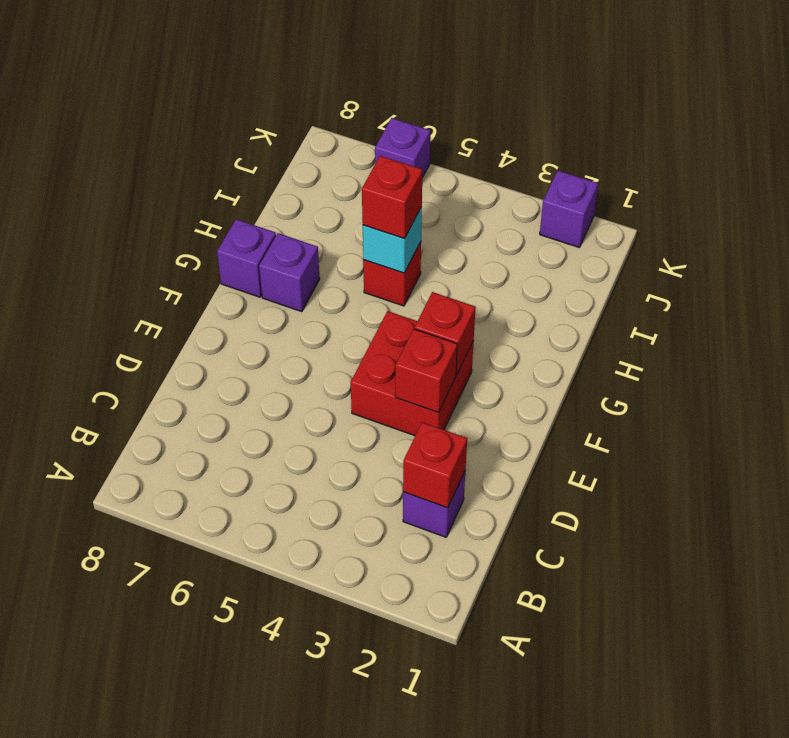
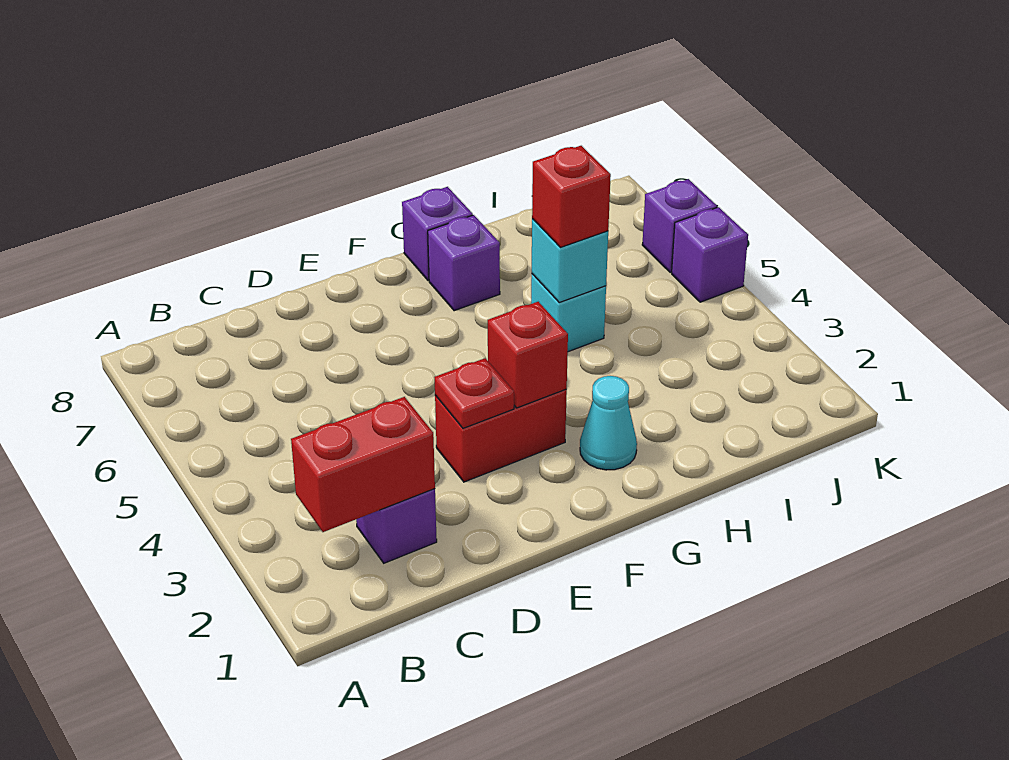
red 1x1 brick [403,422,467,508] -> red 1x2 brick [291,397,435,532]
red 2x2 brick [351,311,474,436] -> red 1x2 brick [435,390,567,482]
red 1x1 brick [395,329,457,412] -> red 1x1 plate [434,358,514,428]
none -> cyan 1x1 cone [580,376,637,470]
red 1x1 brick [363,242,421,306] -> cyan 1x1 brick [531,274,606,352]
purple 1x1 brick [540,171,598,247] -> purple 1x1 brick moved to [672,207,748,302]

